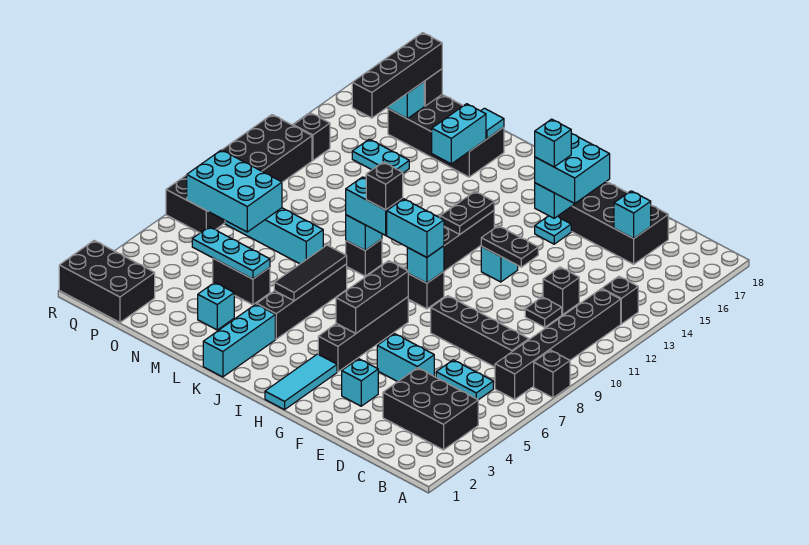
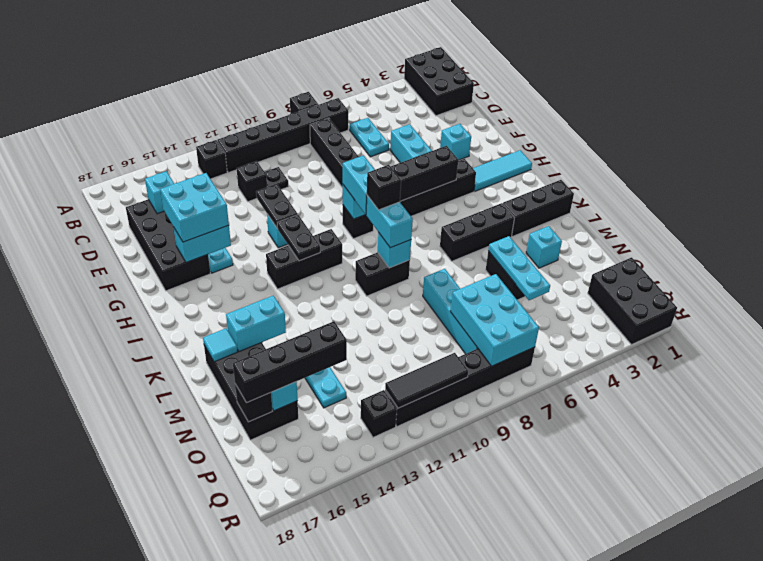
black 2x3 brick [383,368,478,450] -> black 2x3 brick moved to [404,47,474,116]
cyan 1x1 brick [535,119,571,167] -> none
black 1x2 plate [440,192,494,234] -> black 1x2 plate turned to [277,215,320,261]
cyan 1x3 brick [203,304,275,377] -> black 1x3 brick [503,180,574,236]
black 1x4 brick [257,264,347,339] -> black 1x3 brick [440,203,514,261]
black 1x3 tile [274,245,347,301] -> black 1x3 tile moved to [385,353,468,408]
black 1x1 brick [346,239,382,276] -> black 1x2 brick [355,252,410,296]
black 2x6 brick [166,115,312,233] -> black 1x6 brick [385,347,535,426]

